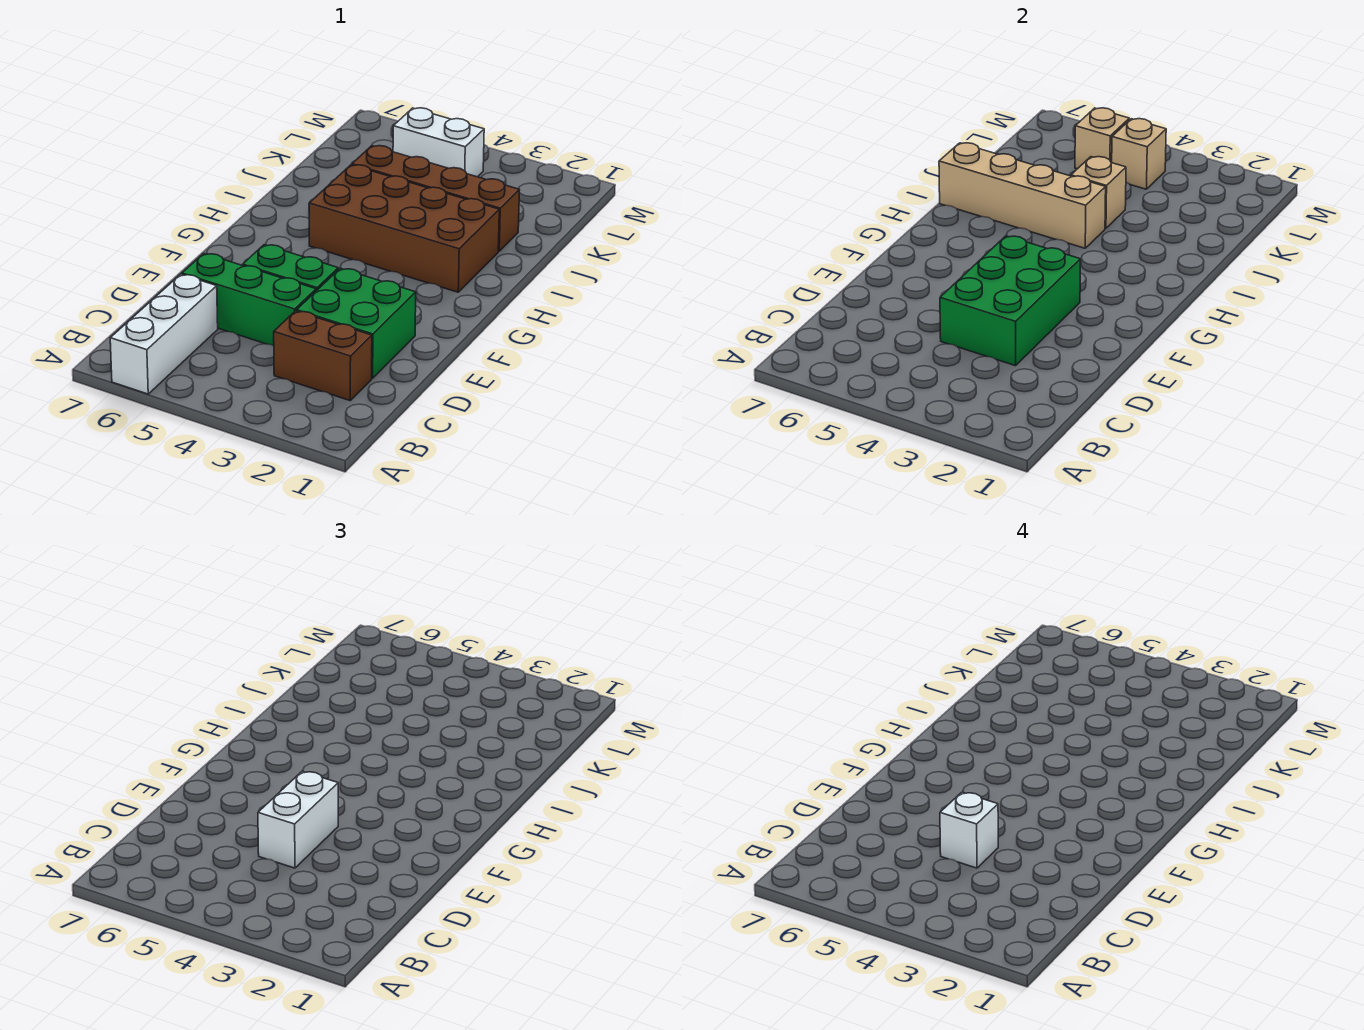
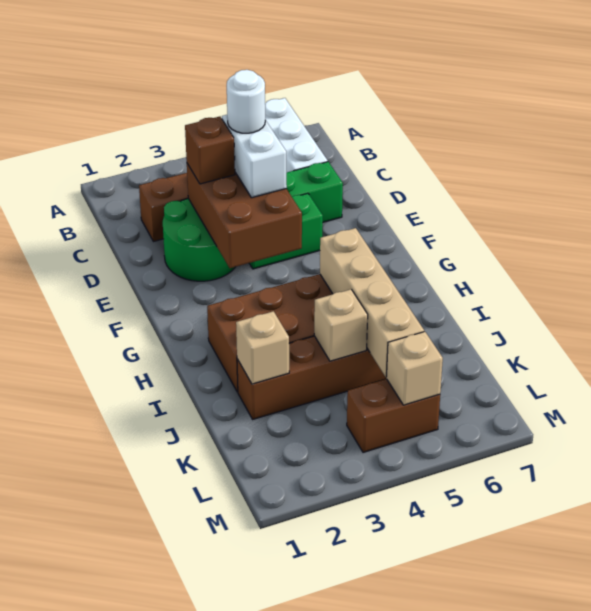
green 2x2 brick [297,268,416,378] -> green 2x2 round brick [163,199,235,281]
green 2x3 brick [940,236,1080,366] -> brown 2x3 brick [187,164,302,268]
none -> brown 1x1 brick [185,117,235,184]
white 1x1 brick [940,792,998,868] -> white 1x1 round brick [227,70,265,133]
tan 1x4 brick [939,143,1106,248] -> tan 1x4 brick turned to [320,228,424,377]
white 1x2 brick [393,108,484,177] -> brown 1x2 brick [347,379,440,452]
tan 1x1 brick [1112,119,1166,189] -> tan 1x1 brick moved to [236,311,289,384]

